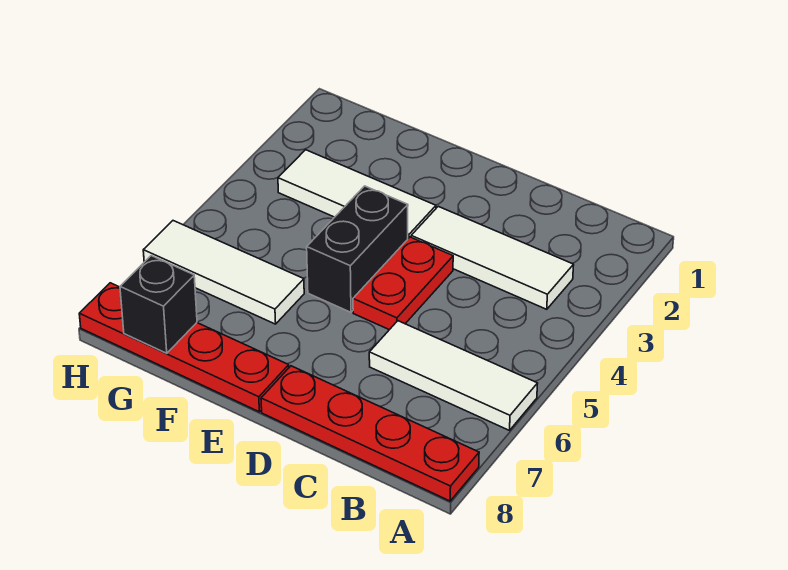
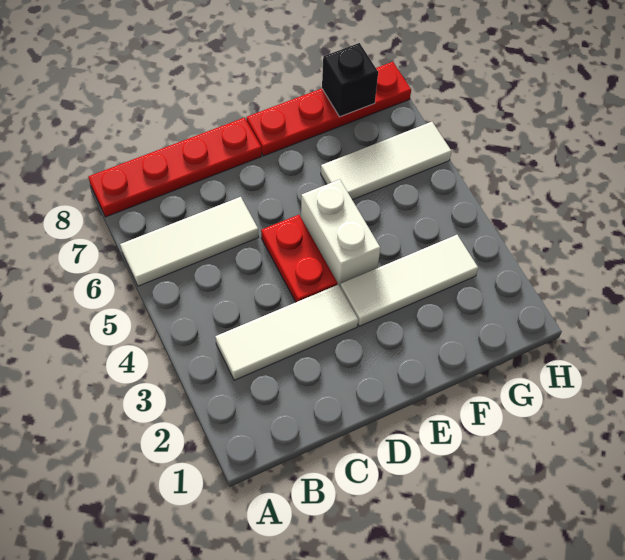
black 1x2 brick [307,186,408,312] -> white 1x2 brick [301,179,380,286]

